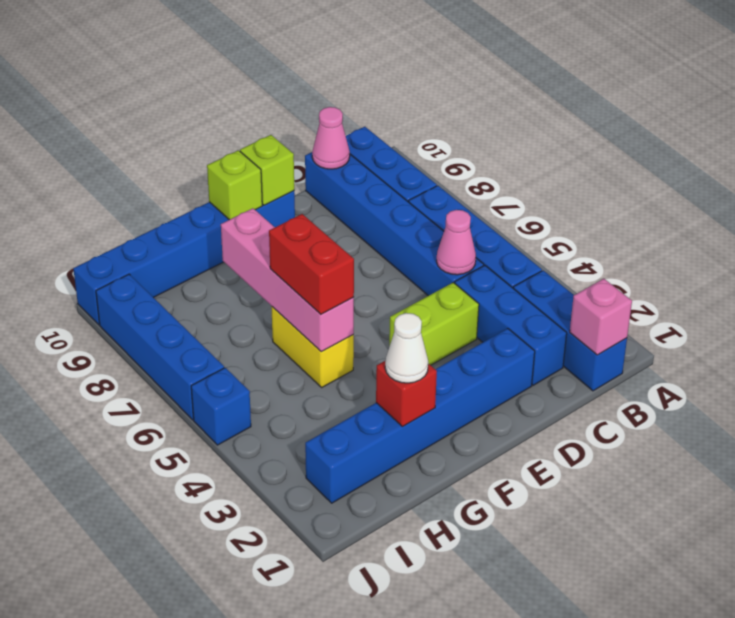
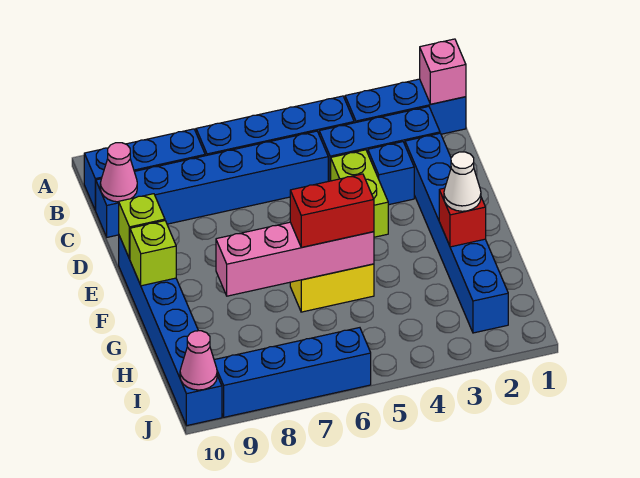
pink 1x1 cone [437,210,476,275] -> pink 1x1 cone moved to [180,331,217,390]
blue 1x1 brick [191,368,251,445] -> blue 1x1 brick moved to [368,142,414,205]

